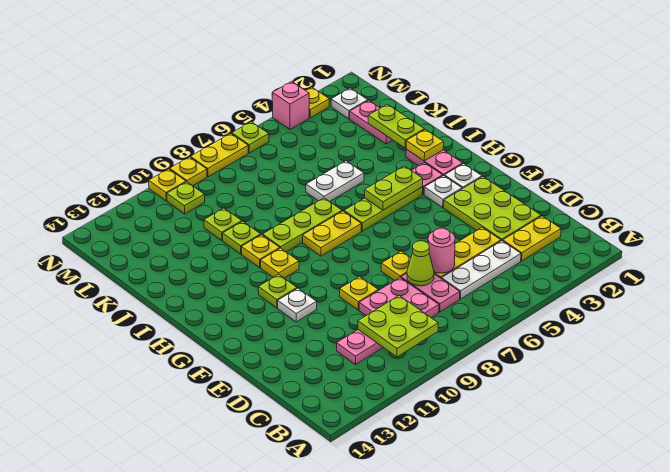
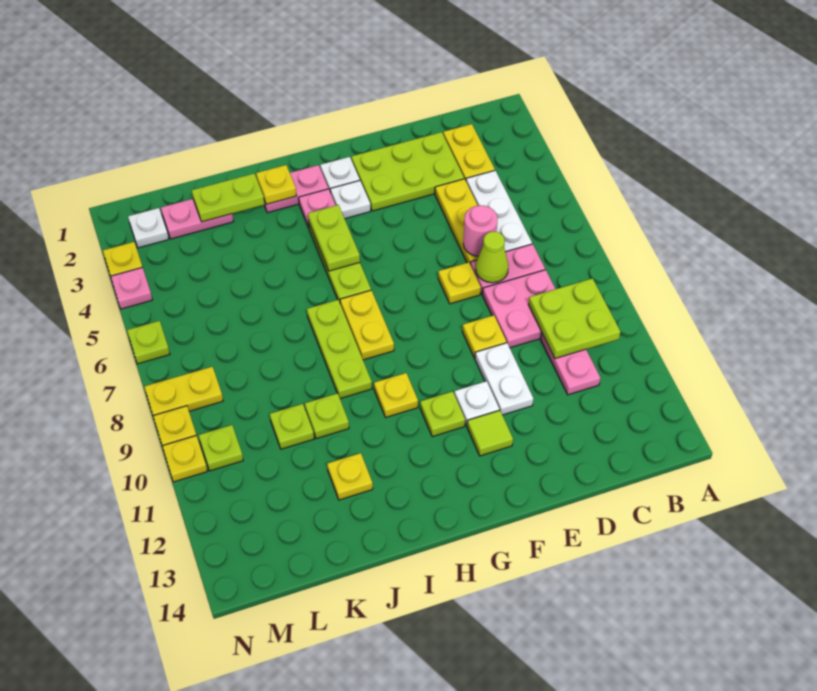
none -> lime 1x1 tile [467,410,513,456]
yellow 1x1 plate [242,235,280,267] -> yellow 1x1 plate moved to [327,453,373,500]
white 1x2 plate [306,161,364,202] -> white 1x2 plate moved to [475,343,533,415]
pink 1x1 brick [272,82,309,129] -> pink 1x1 plate [111,267,152,309]
yellow 1x2 plate [191,134,248,177] -> yellow 1x2 plate turned to [144,367,223,416]

